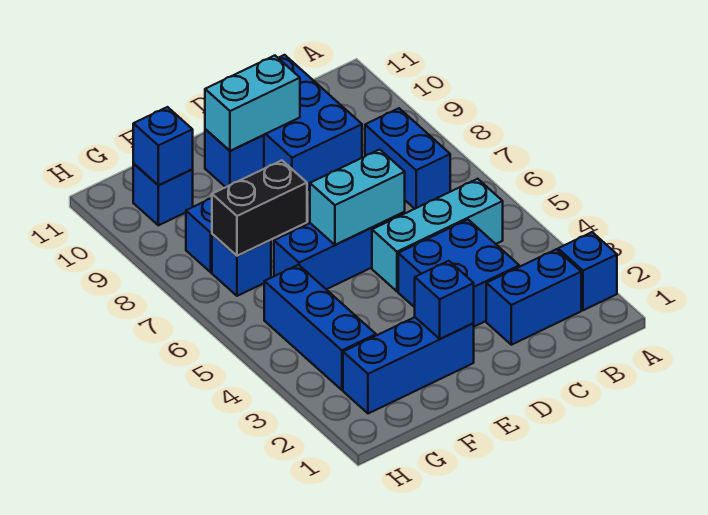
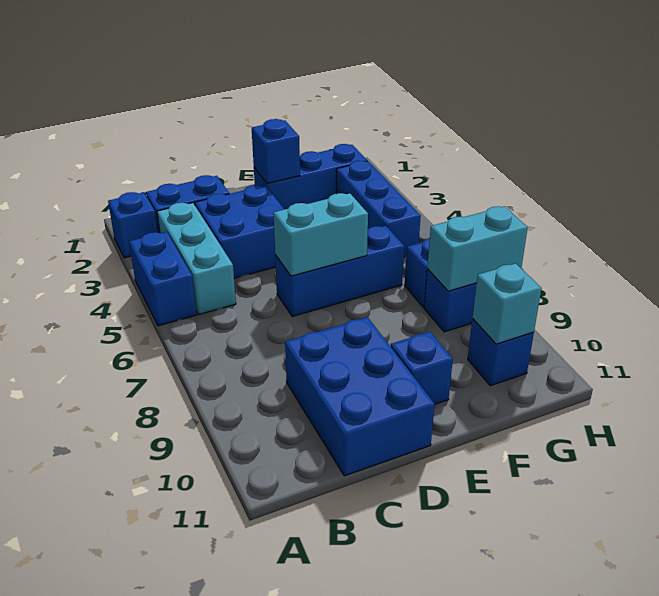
cyan 1x3 brick [372,179,503,291] -> cyan 1x3 brick turned to [157,203,236,314]
blue 1x2 brick [365,108,450,209] -> blue 1x2 brick moved to [129,232,196,326]
cyan 1x2 brick [205,56,300,151] -> cyan 1x2 brick moved to [427,206,528,291]
black 1x2 brick [212,160,307,256] -> none
blue 1x1 brick [133,107,193,185] -> cyan 1x1 brick [472,263,541,344]

